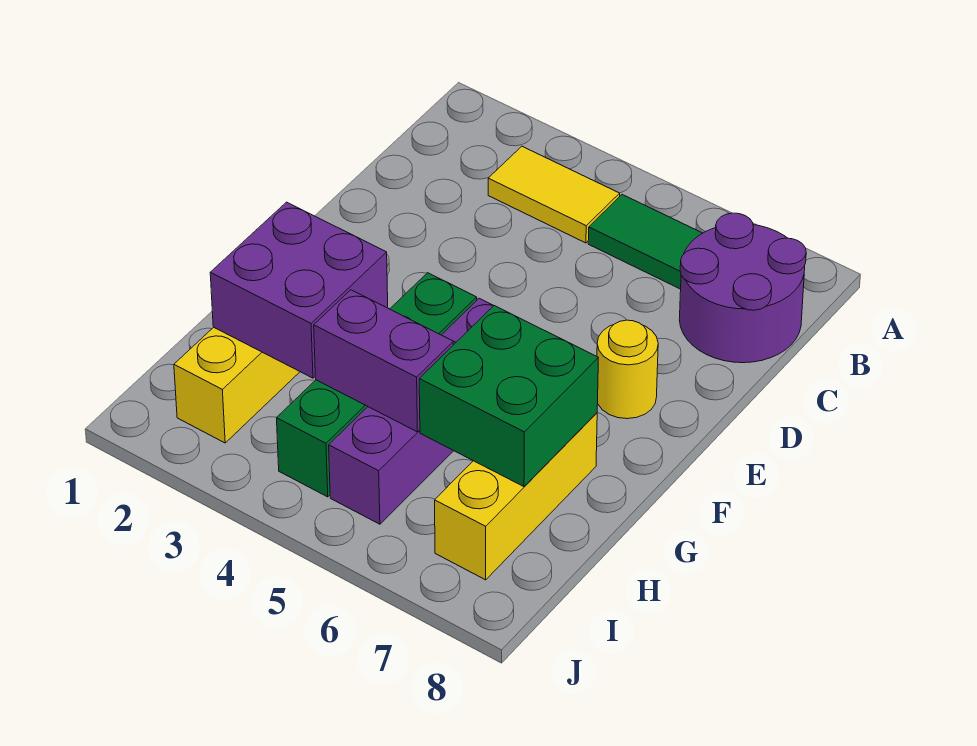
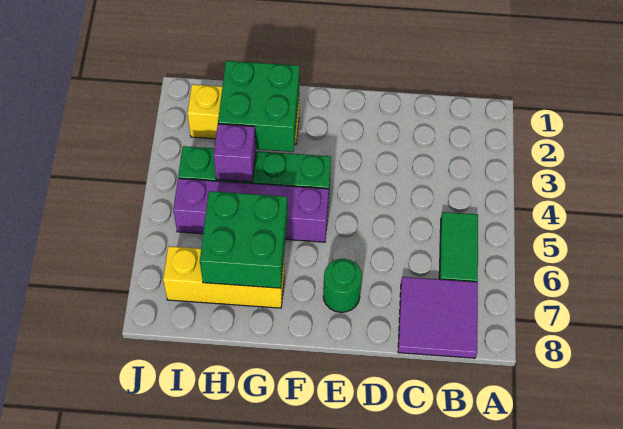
yellow 1x2 tile [488,146,620,243] -> none
purple 2x2 round brick [679,213,806,363] -> purple 2x2 tile [398,277,478,358]
yellow 1x1 round brick [597,320,658,419] -> green 1x1 round brick [323,259,362,312]
purple 2x2 brick [210,202,388,378] -> green 2x2 brick [218,61,300,152]
purple 1x2 brick [314,290,453,432] -> purple 1x1 brick [214,124,256,182]

